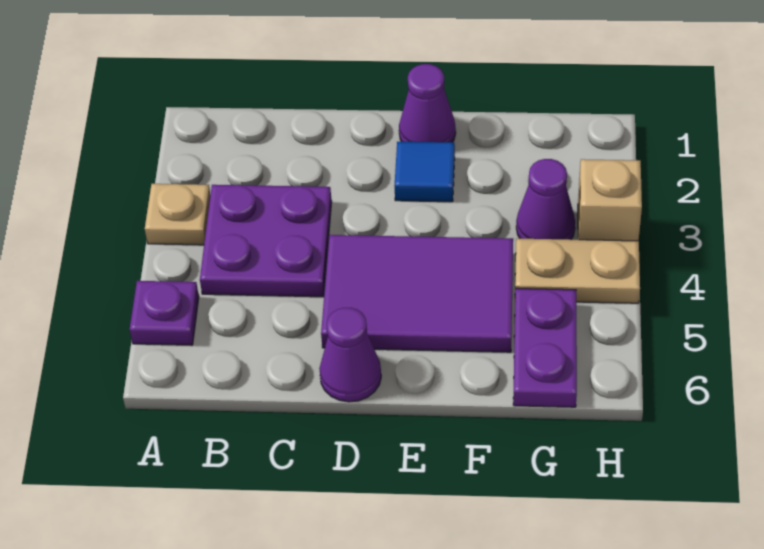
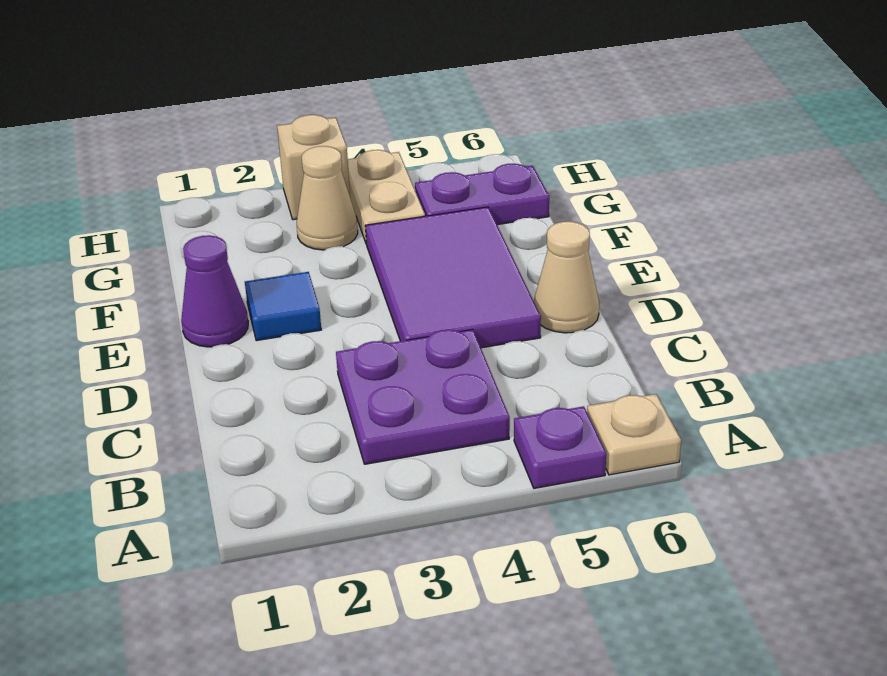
tan 1x1 plate [145,184,210,245] -> tan 1x1 plate moved to [587,394,681,475]
purple 1x1 cone [319,308,381,402] -> tan 1x1 cone [534,221,599,333]
purple 1x1 cone [516,159,575,240] -> tan 1x1 cone [297,146,358,250]

